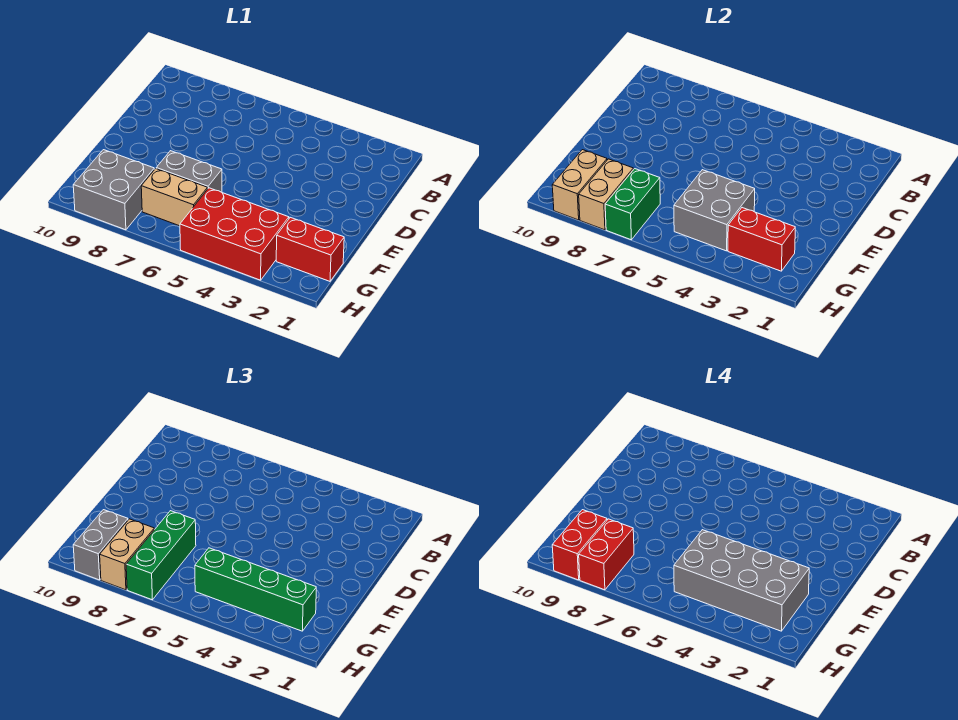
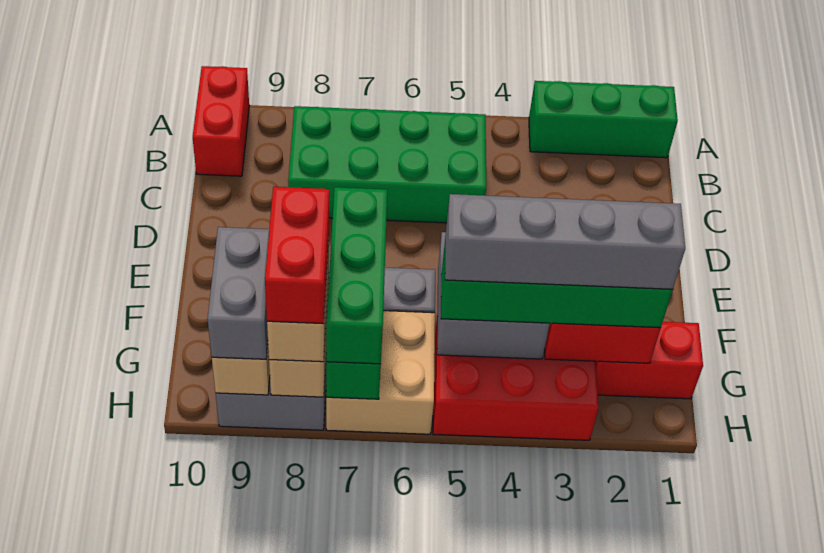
none -> green 1x3 brick [529,81,678,158]
none -> green 2x4 brick [288,106,486,223]
grey 2x4 brick [674,530,809,631] -> grey 1x4 brick [445,194,685,290]
tan 1x2 brick [141,169,208,226] -> tan 2x2 brick [326,311,435,434]
red 1x2 brick [552,510,607,580] -> red 1x2 brick moved to [193,66,249,176]

